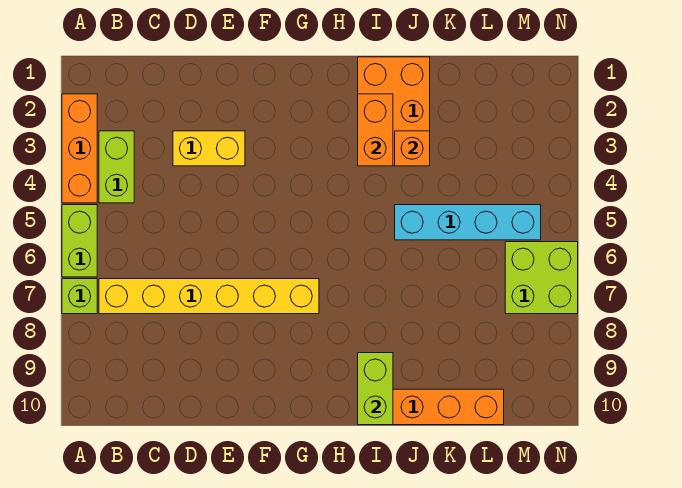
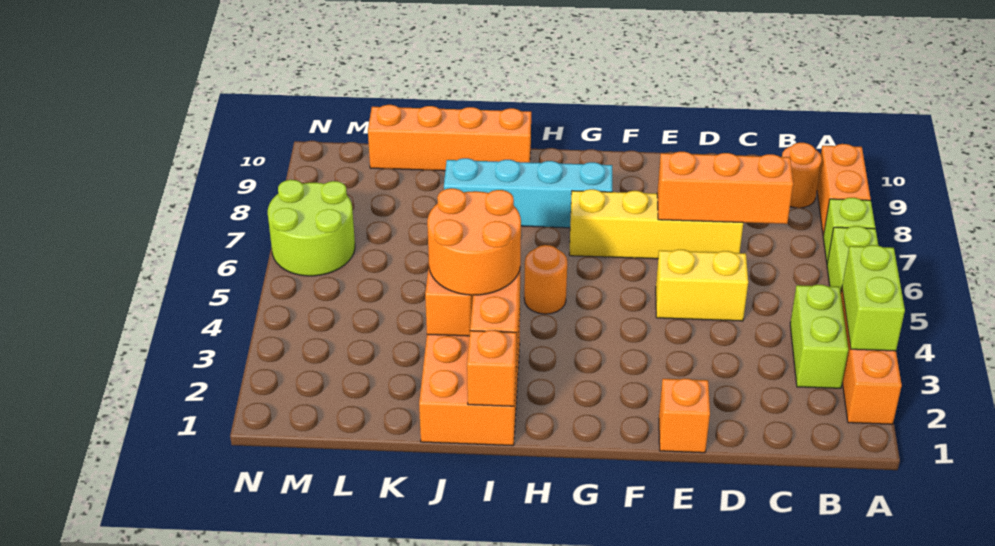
none -> orange 1x2 brick [817,144,871,236]
yellow 1x6 brick [99,279,319,314] -> yellow 1x4 brick [569,189,743,259]
none -> orange 1x1 round brick [782,143,822,208]
none -> orange 1x3 brick [657,152,793,224]
yellow 1x2 brick [173,131,245,166] -> yellow 1x2 brick moved to [656,250,748,321]
none -> orange 1x1 brick [659,378,710,453]
none -> orange 1x1 round brick [524,245,567,314]
none -> orange 1x1 brick [467,330,517,406]
none -> orange 2x2 round brick [427,188,521,295]
lime 1x2 brick [358,353,393,425] -> lime 1x2 brick moved to [842,245,905,351]
cyan 1x4 brick [395,205,541,240] -> cyan 1x4 brick moved to [444,158,612,228]
lime 2x2 brick [505,242,578,314] -> lime 2x2 round brick [268,180,355,276]

